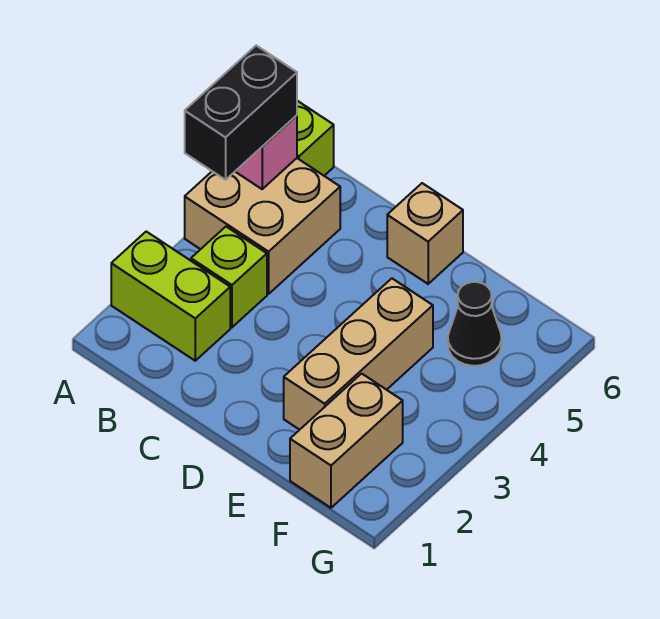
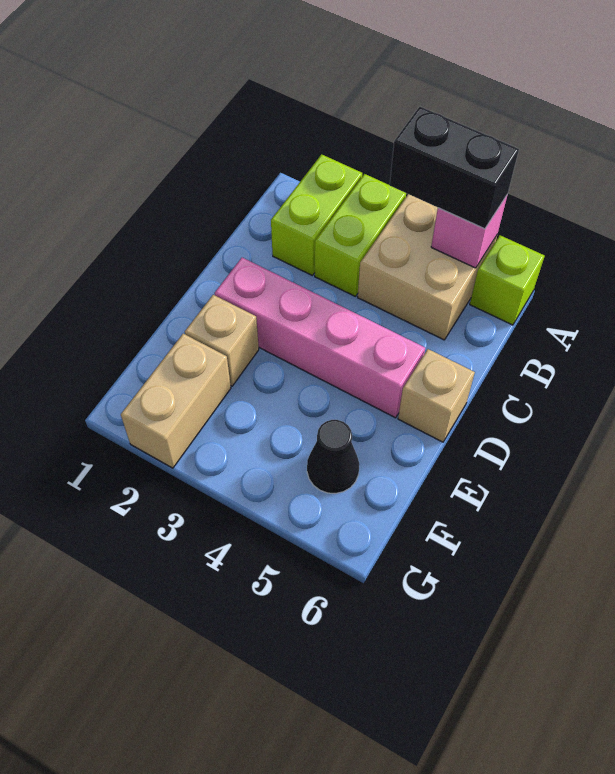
lime 1x1 brick [191,227,267,327] -> lime 1x2 brick [315,174,406,296]
none -> pink 1x4 brick [215,258,425,418]
tan 1x3 brick [284,278,433,430] -> tan 1x1 brick [185,295,259,386]
tan 1x2 brick [290,374,403,508] -> tan 1x2 brick turned to [121,334,231,468]

